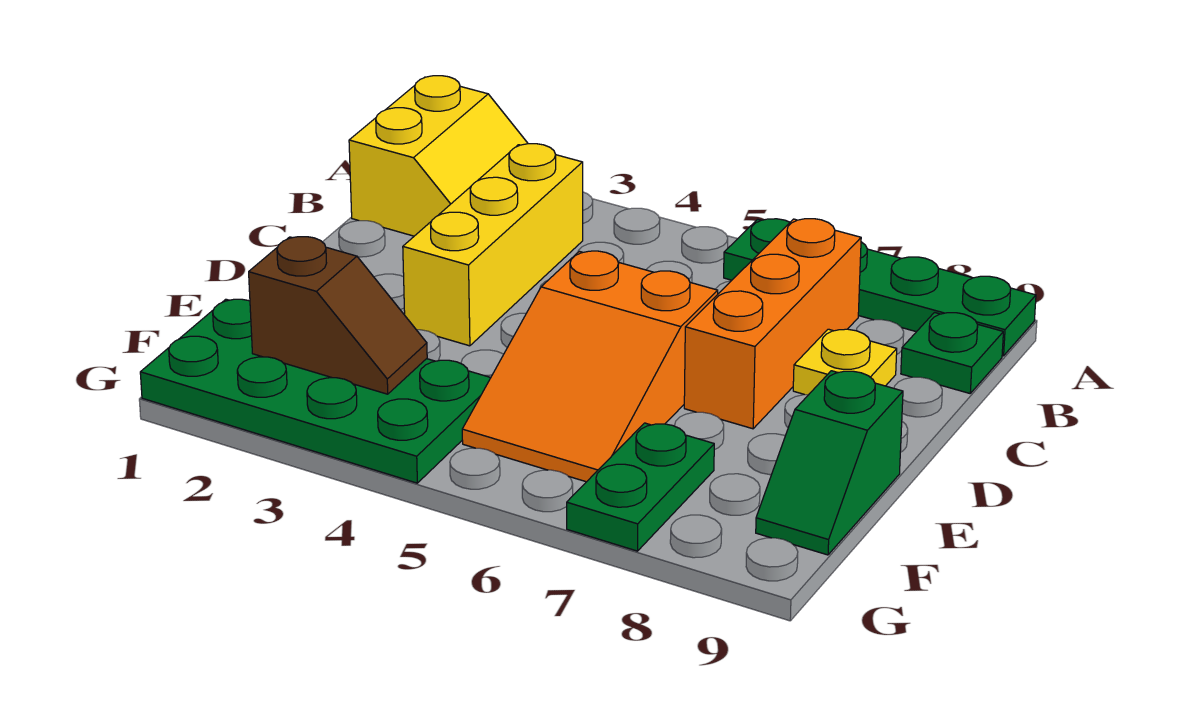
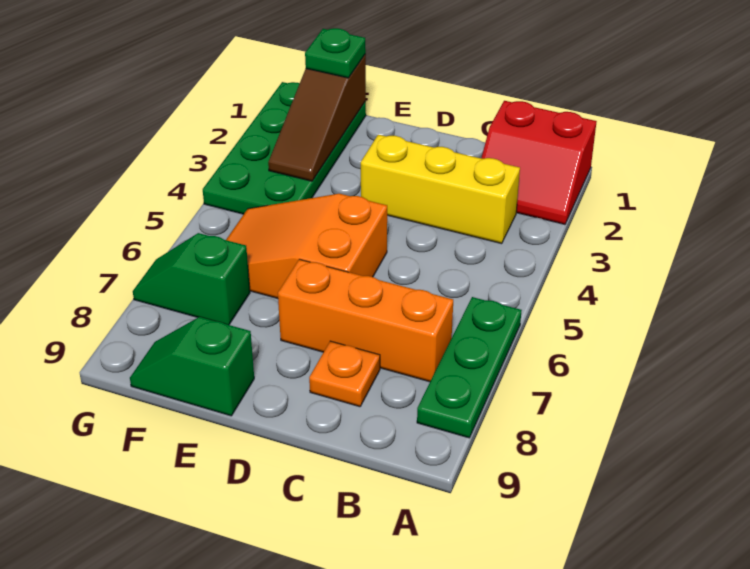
yellow 2x2 slope [349,76,528,236] -> red 2x2 slope [481,101,597,224]
green 1x4 plate [724,219,1036,356] -> green 1x3 plate [417,297,522,438]
green 1x1 plate [901,313,1003,393] -> green 1x1 plate moved to [305,28,366,78]
yellow 1x1 plate [793,329,897,395] -> orange 1x1 plate [309,341,380,407]
brown 1x2 slope [249,237,427,394] -> brown 1x3 slope [268,54,366,181]
green 1x2 plate [567,423,714,551] -> green 1x2 slope [133,233,250,325]

